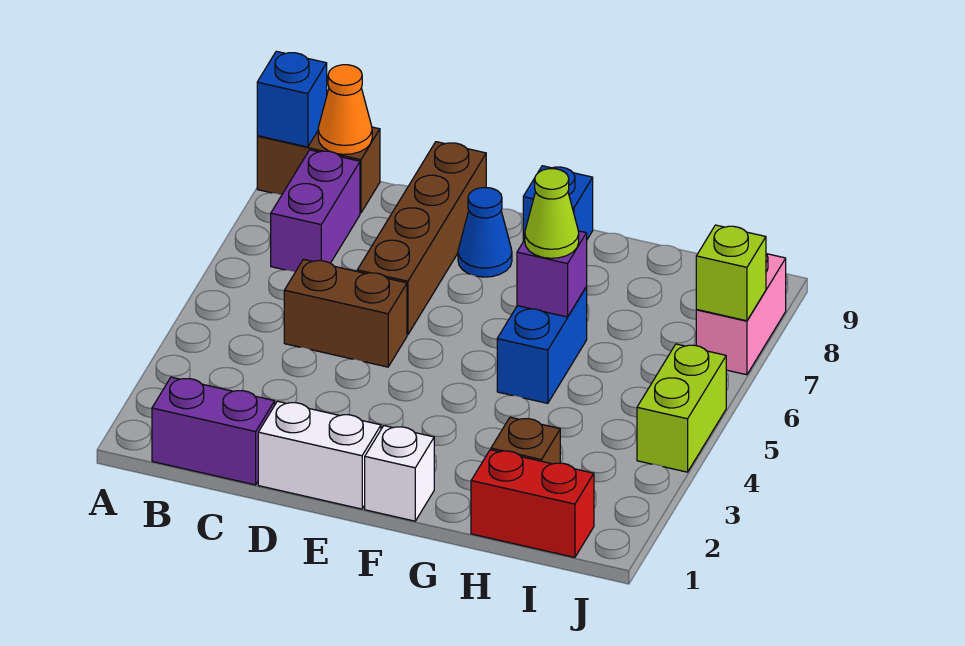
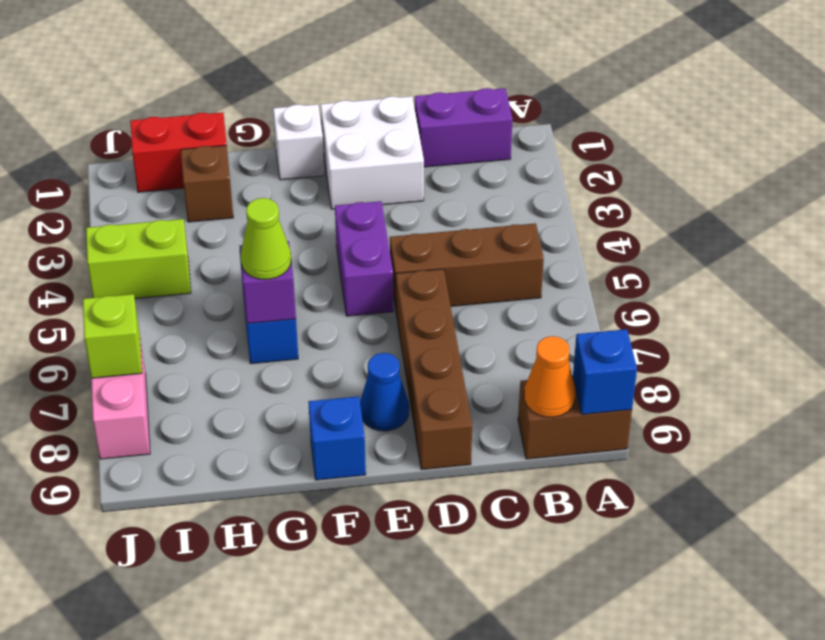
purple 1x2 brick [271,150,360,272] -> purple 1x2 brick moved to [335,201,393,316]
brown 1x2 brick [284,259,407,367] -> brown 1x3 brick [390,223,544,309]
white 1x2 brick [258,401,381,509] -> white 2x2 brick [321,96,424,209]
lime 1x2 brick [637,344,726,472] -> lime 1x2 brick turned to [86,219,191,299]

